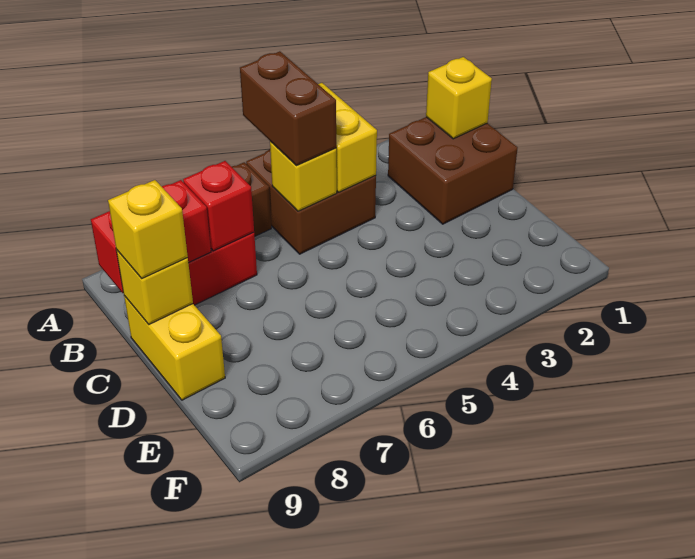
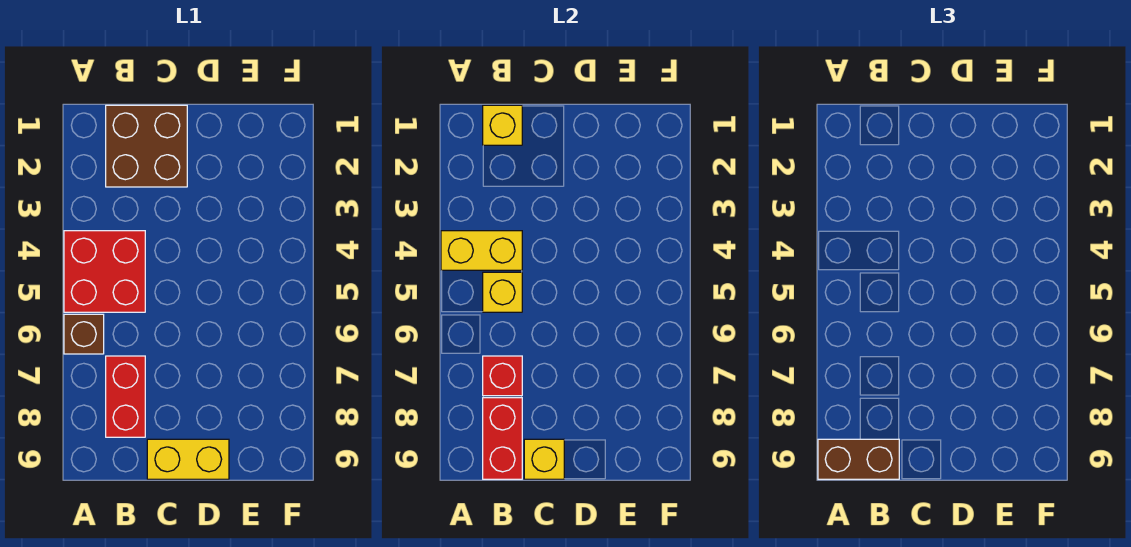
brown 2x2 brick [246,149,376,254] -> red 2x2 brick [64,231,145,312]
brown 1x2 brick [240,51,336,166] -> brown 1x2 brick moved to [818,439,899,479]
yellow 1x1 brick [108,180,188,279] -> none

